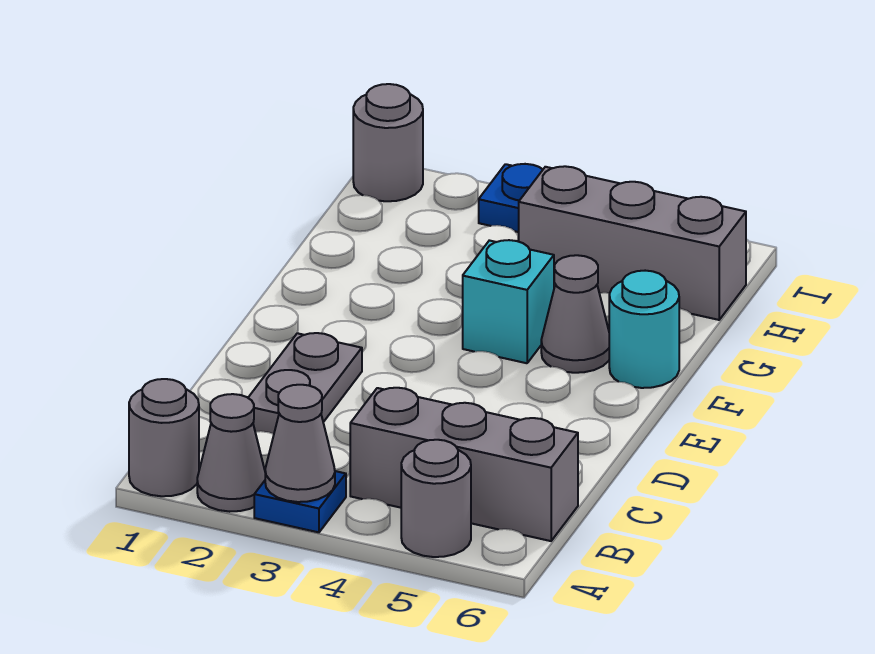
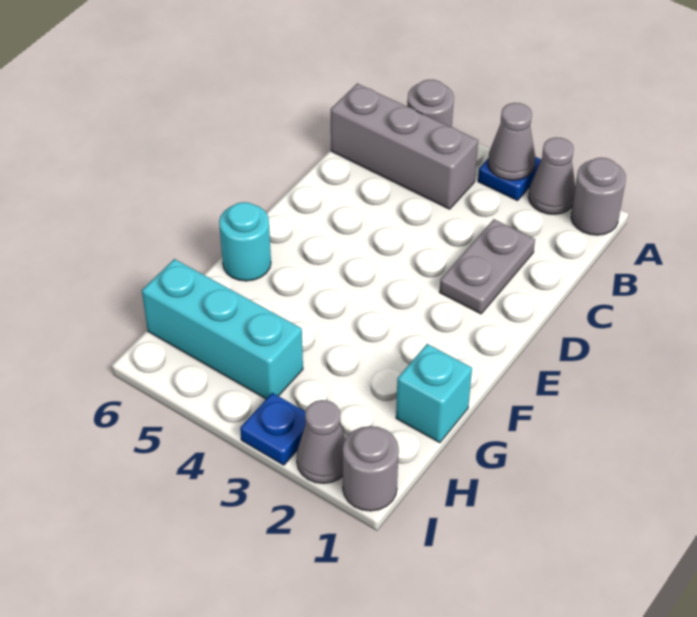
cyan 1x1 brick [463,240,554,363] -> cyan 1x1 brick moved to [396,344,472,443]
grey 1x1 cone [541,255,609,373] -> grey 1x1 cone moved to [297,400,346,483]
grey 1x3 brick [519,166,746,320] -> cyan 1x3 brick [142,259,303,399]

